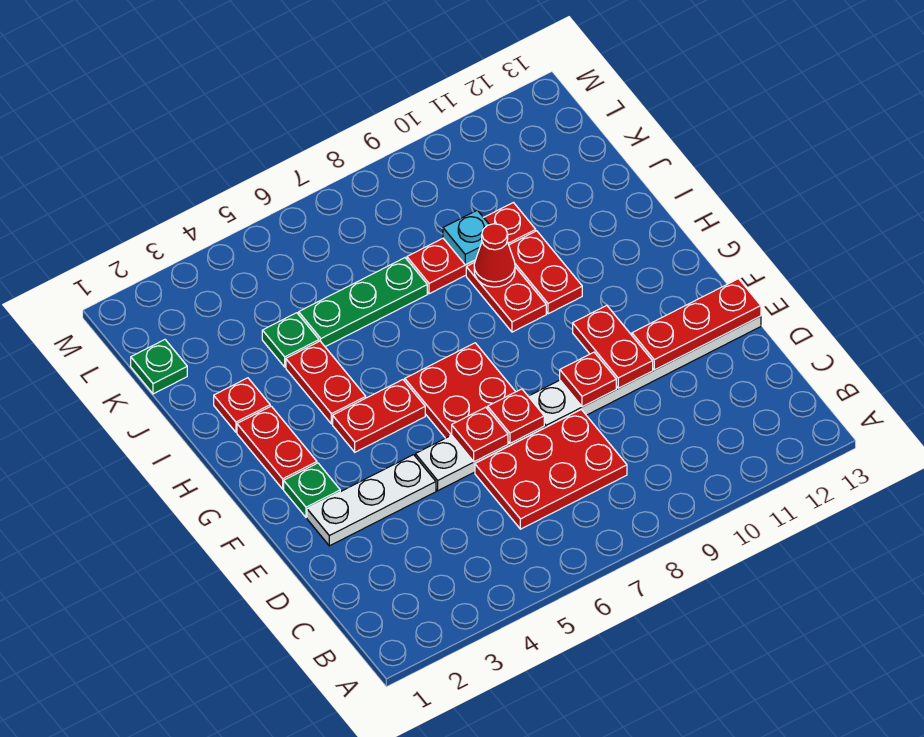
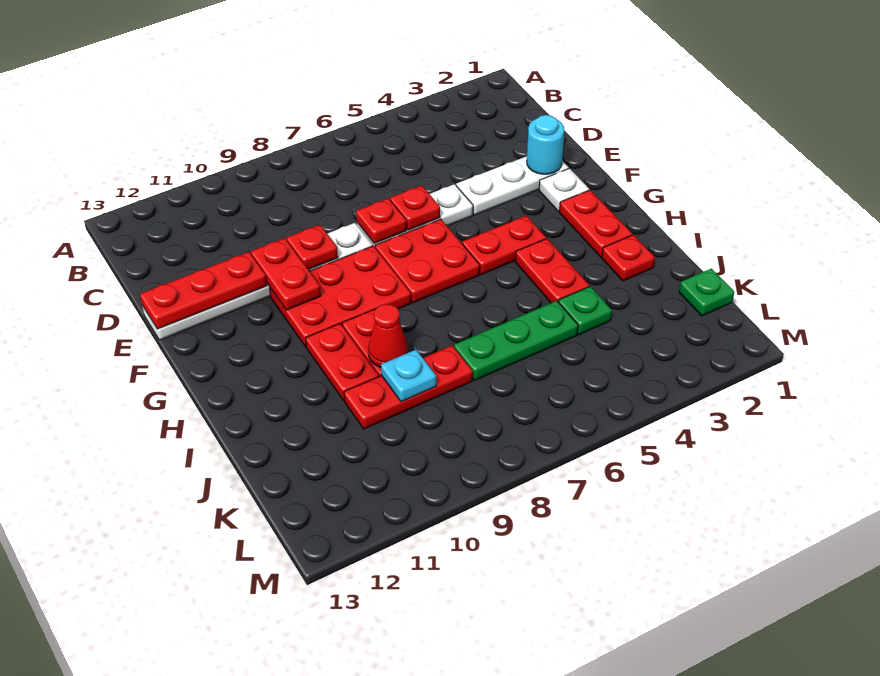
red 2x3 plate [475,410,627,529] -> red 2x3 plate moved to [270,246,411,347]
none -> cyan 1x1 round brick [527,115,564,174]
green 1x1 plate [284,463,340,517] -> white 1x1 plate [539,168,589,212]

